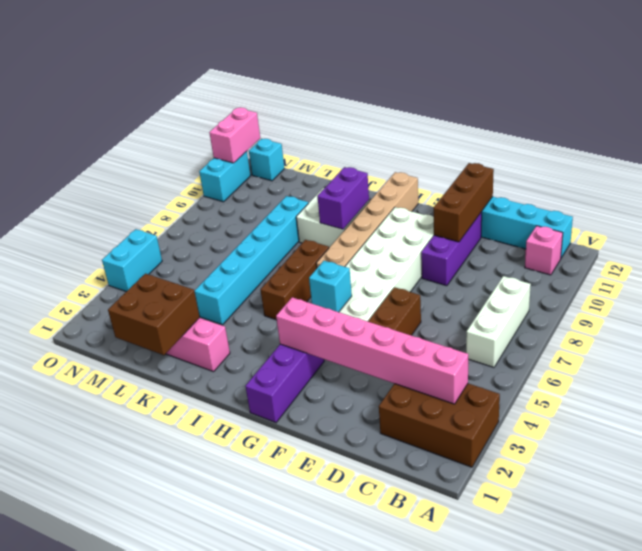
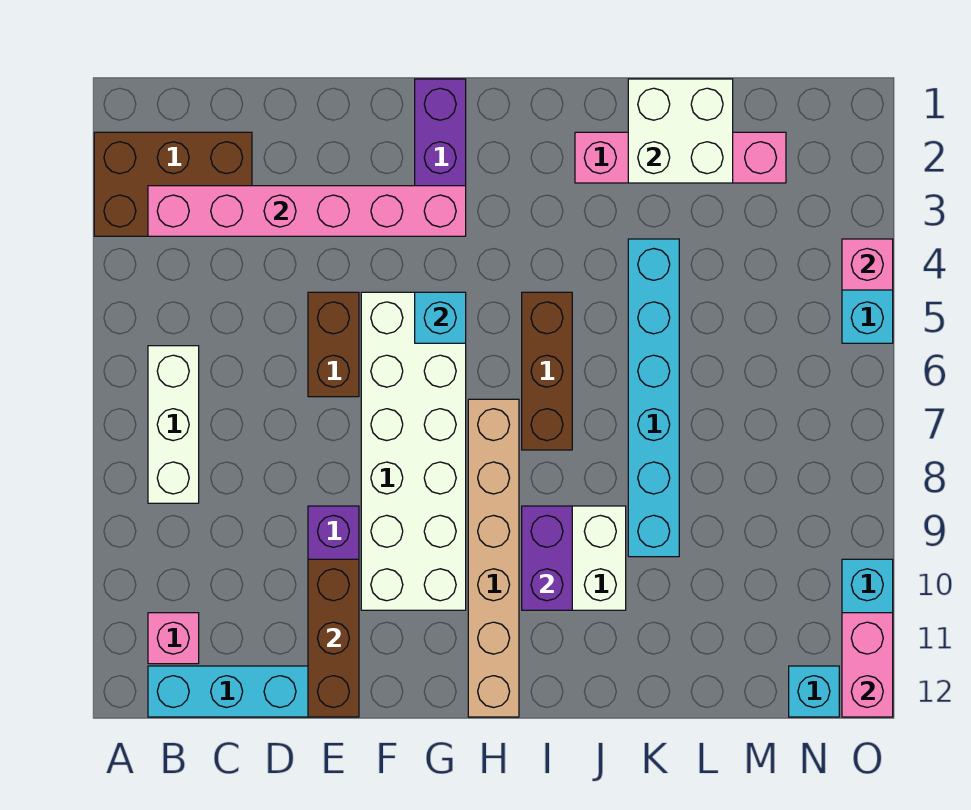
brown 2x2 brick [108,274,200,355] -> white 2x2 brick [628,79,733,183]
none -> pink 1x1 brick [842,239,893,290]

